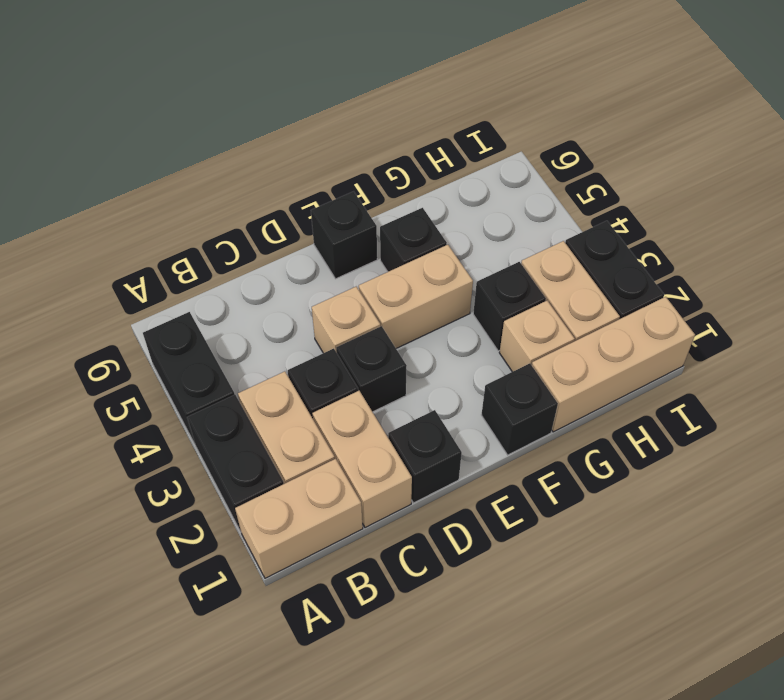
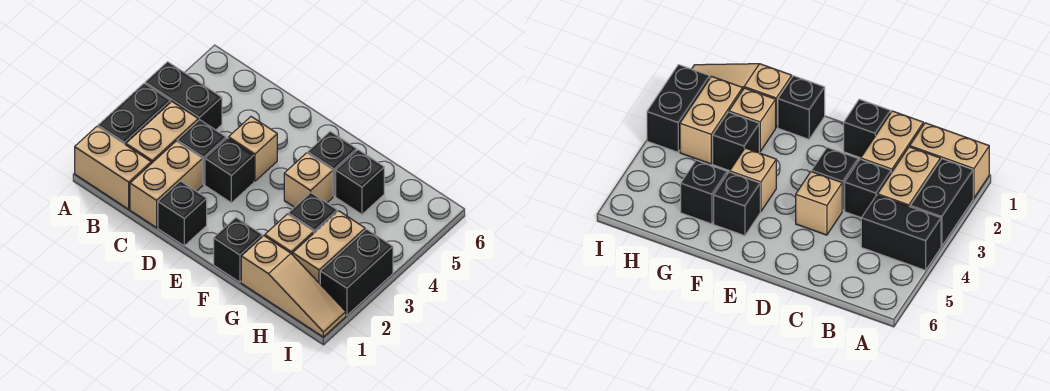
black 1x2 brick [143,312,235,444] -> black 1x2 brick turned to [145,62,222,130]
tan 1x2 brick [359,245,473,348] -> tan 1x1 brick [284,153,333,207]
black 1x1 brick [311,191,377,279] -> black 1x1 brick moved to [336,150,384,214]
tan 1x3 brick [532,297,695,432] -> tan 1x3 slope [241,236,346,337]

